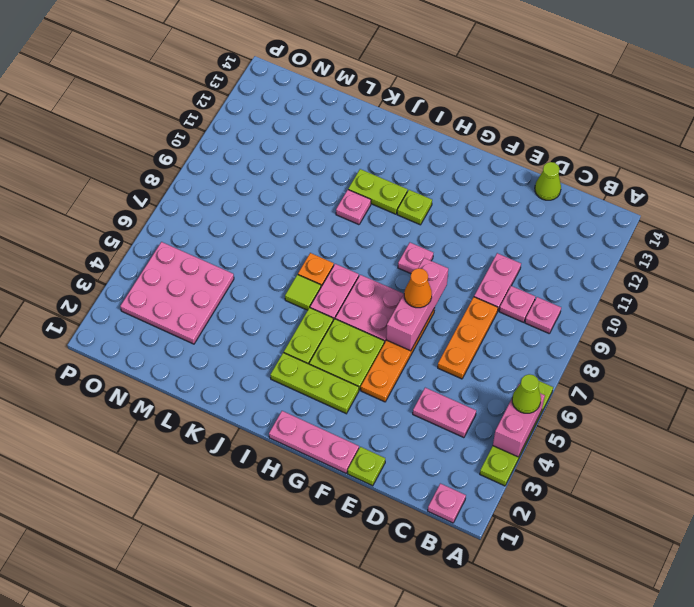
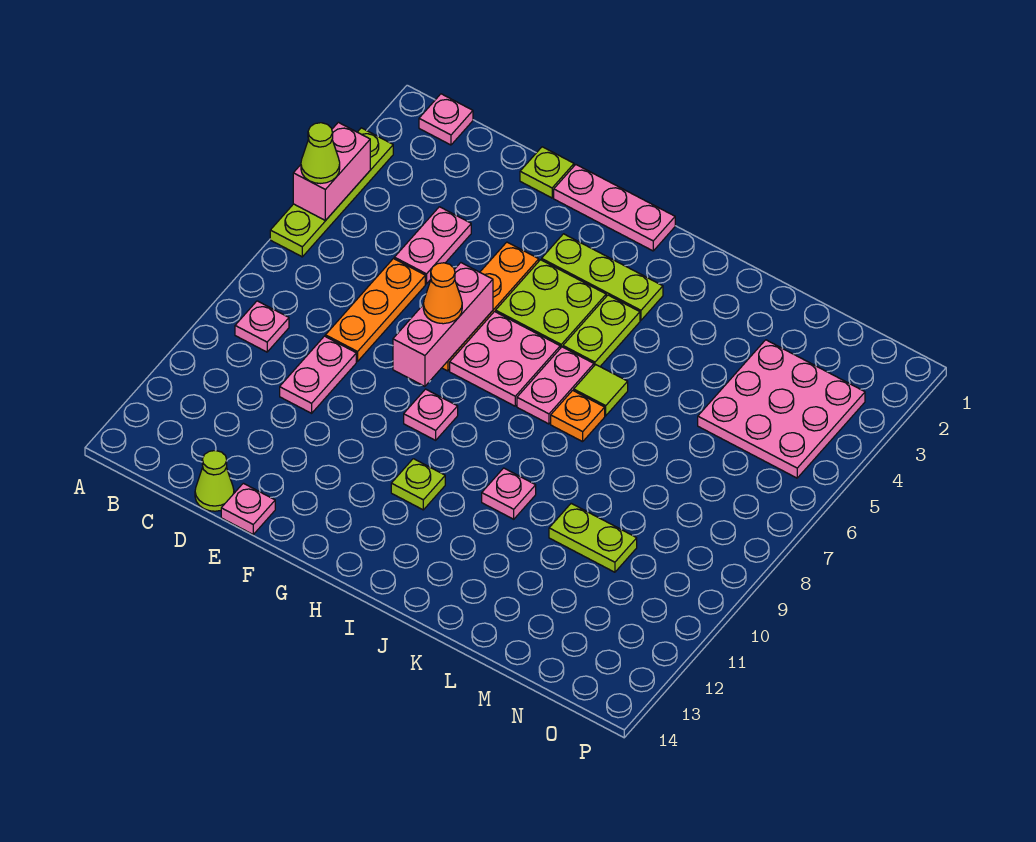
pink 1x2 plate [413,388,476,438] -> pink 1x2 plate turned to [394,207,471,284]
pink 1x1 plate [499,286,535,322] -> pink 1x1 plate moved to [221,483,275,534]
lime 1x2 plate [348,169,408,214] -> lime 1x2 plate moved to [549,503,637,572]

